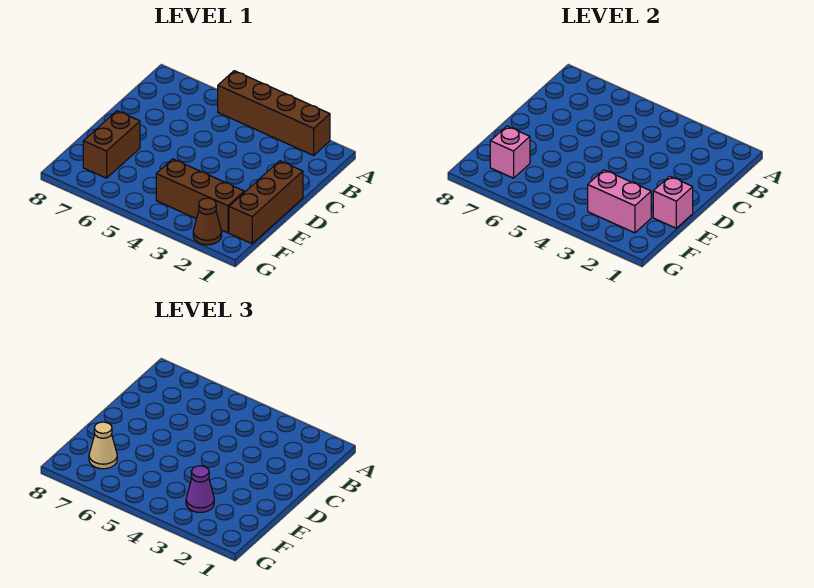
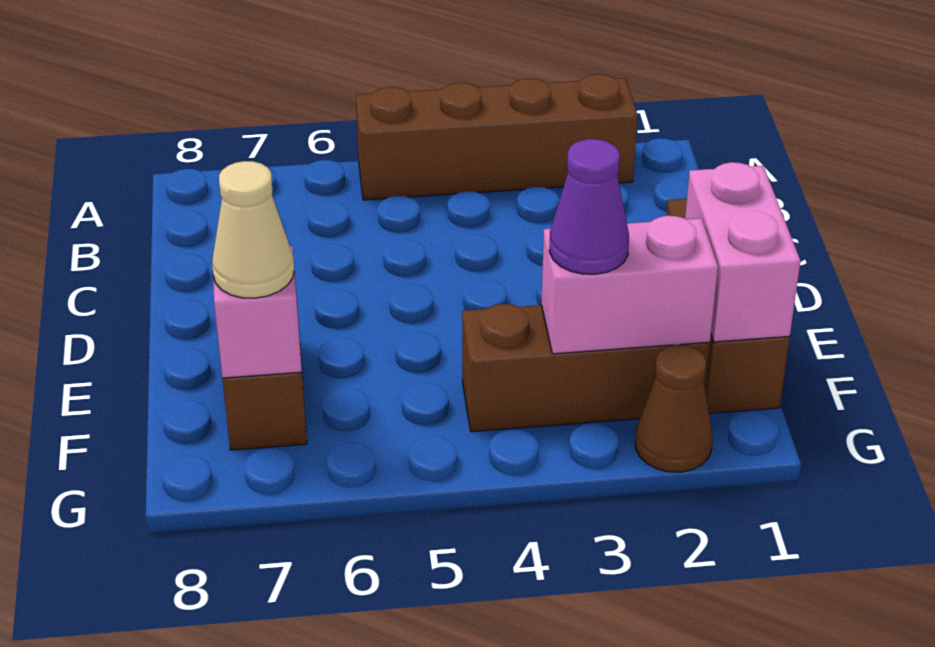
pink 1x1 brick [653,176,693,228] -> pink 1x2 brick [685,162,800,342]

